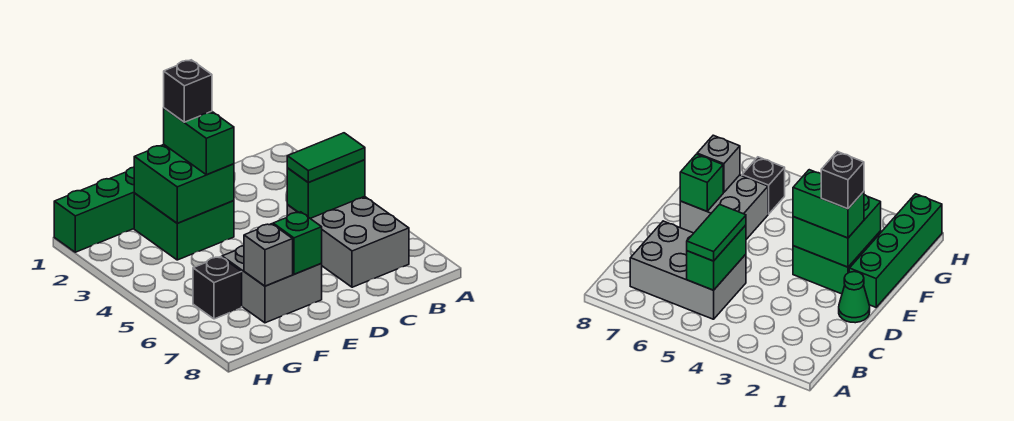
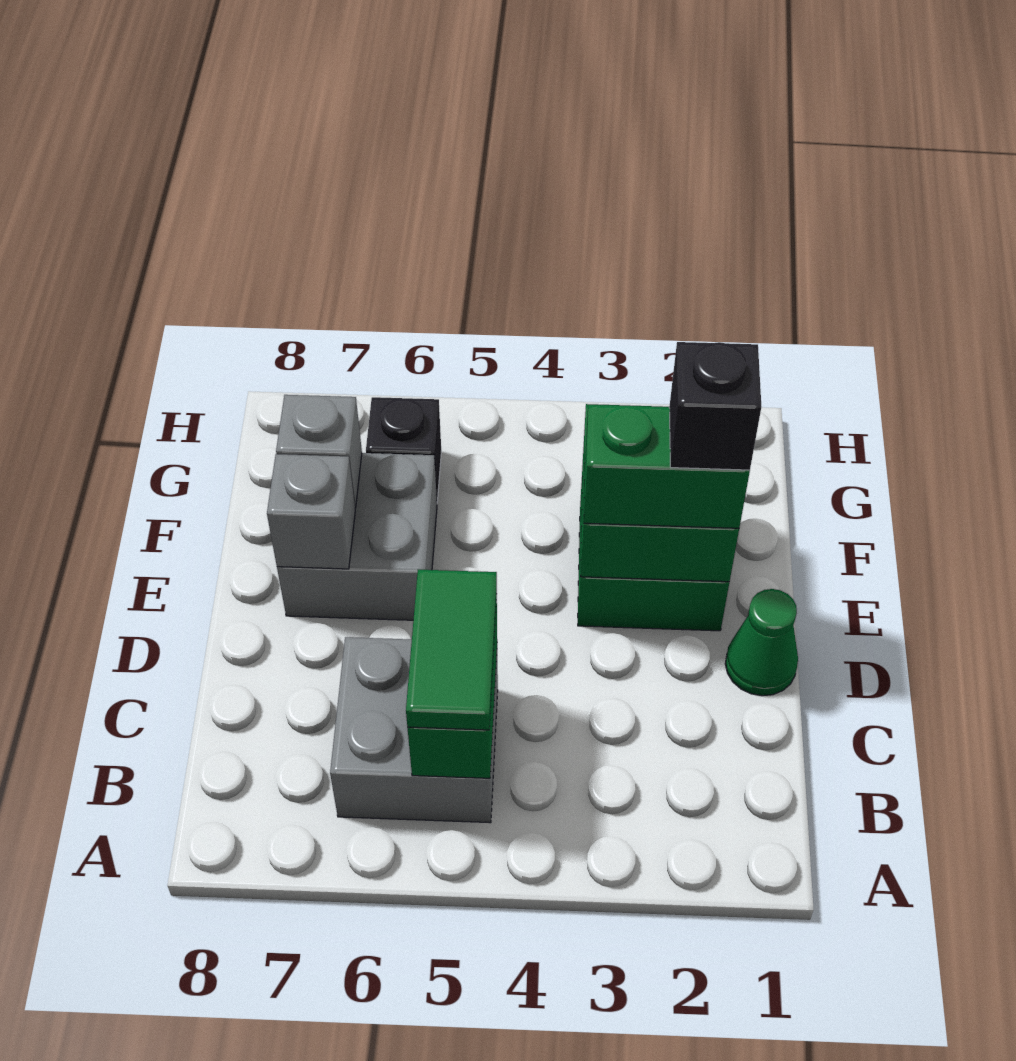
grey 2x3 brick [287,196,409,287] -> grey 2x2 brick [330,637,498,823]
green 1x4 brick [54,167,134,252] -> none
green 1x1 brick [273,212,322,274] -> grey 1x1 brick [267,454,355,569]

